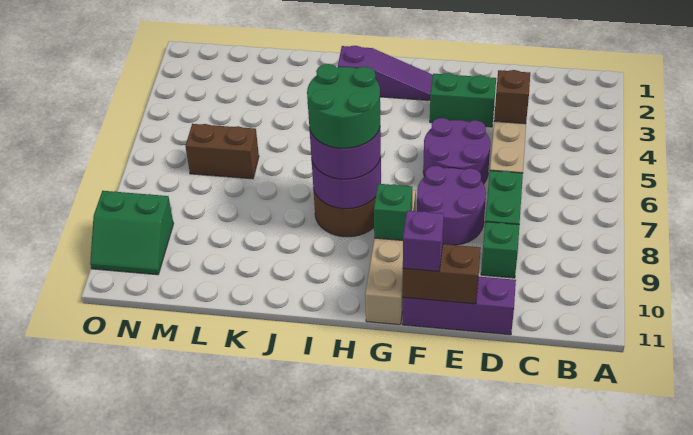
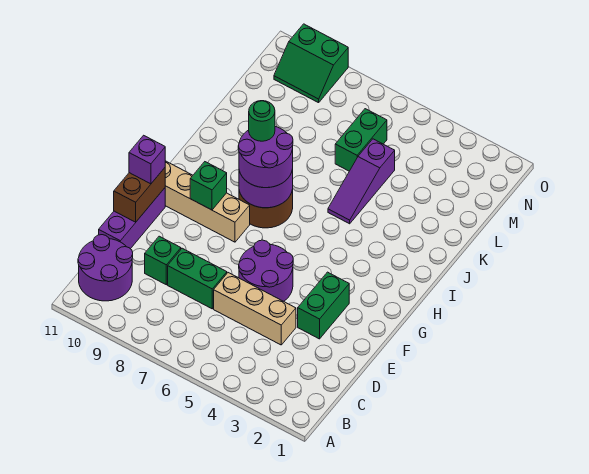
brown 1x1 brick [494,70,530,124] -> none
purple 2x2 round brick [417,166,486,245] -> purple 2x2 round brick moved to [78,235,133,301]
purple 1x3 slope [338,46,433,100] -> purple 1x3 slope moved to [328,139,395,224]
green 2x2 round brick [307,64,380,148] -> green 1x1 round brick [249,101,275,141]
brown 1x2 brick [185,124,259,179] -> green 1x2 brick [335,109,387,171]
green 2x2 slope [90,191,174,275] -> green 2x2 slope turned to [274,24,348,103]

